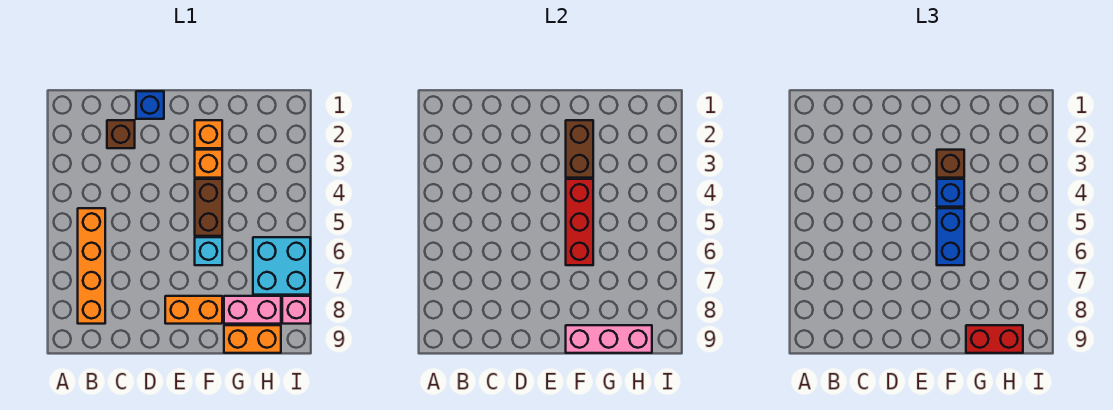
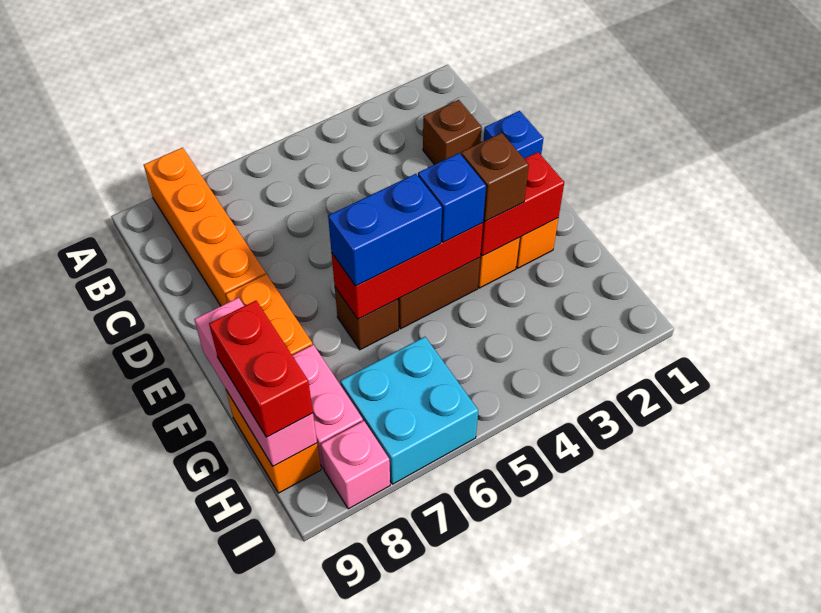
orange 1x4 brick [78,208,105,324] -> orange 1x4 brick turned to [144,148,266,306]
brown 1x2 brick [566,120,593,178] -> red 1x2 brick [480,152,564,256]
cyan 1x1 brick [195,237,222,265] -> brown 1x1 brick [335,287,399,350]

